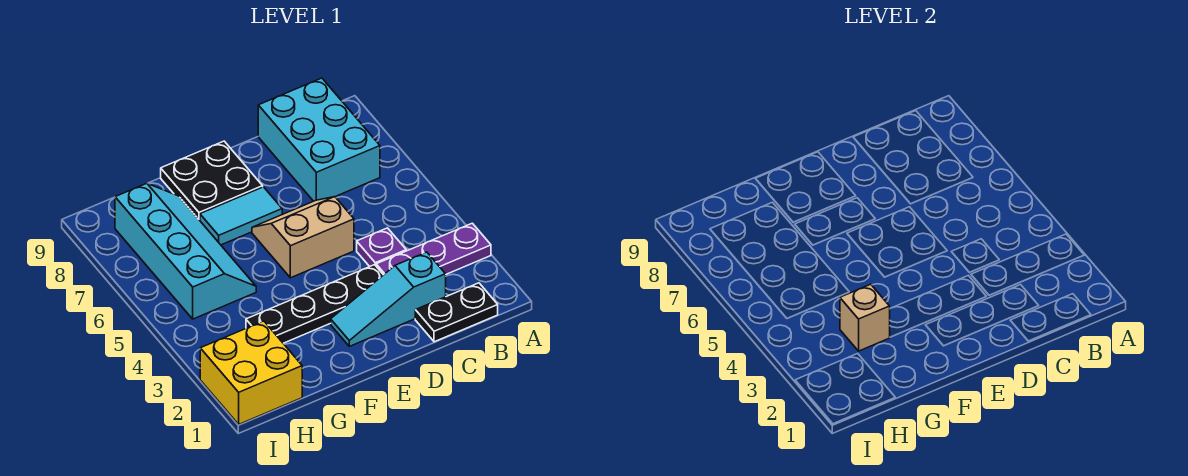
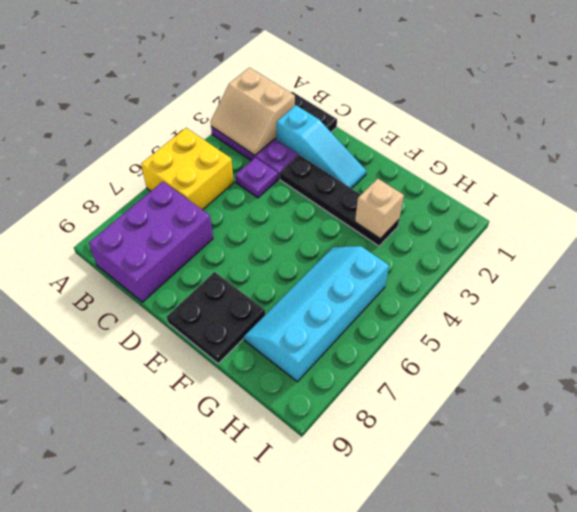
cyan 2x3 brick [258,78,380,201] -> purple 2x3 brick [89,182,213,302]
tan 2x2 slope [252,197,354,278] -> tan 2x2 slope moved to [211,68,295,155]
cyan 1x2 tile [200,187,282,245] -> none
yellow 2x2 brick [200,321,302,424] -> yellow 2x2 brick moved to [141,128,234,210]

